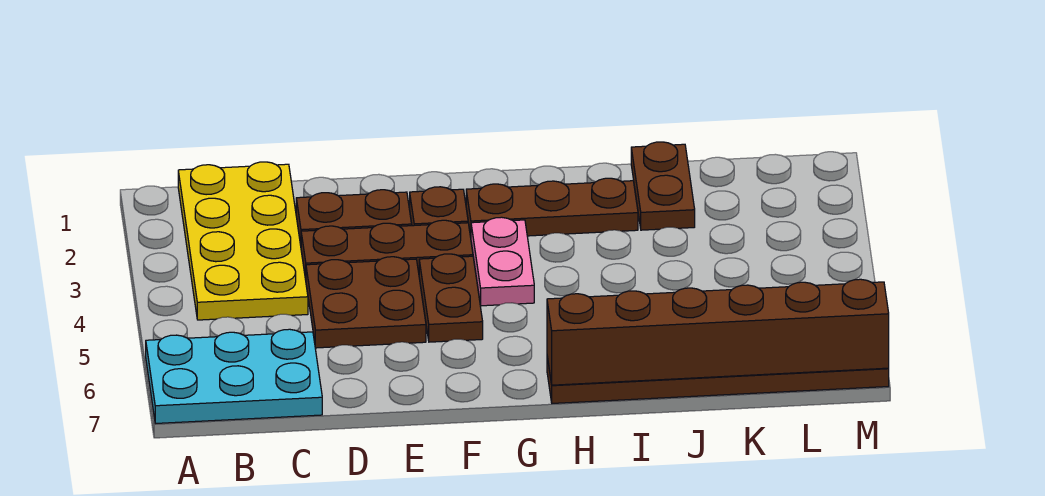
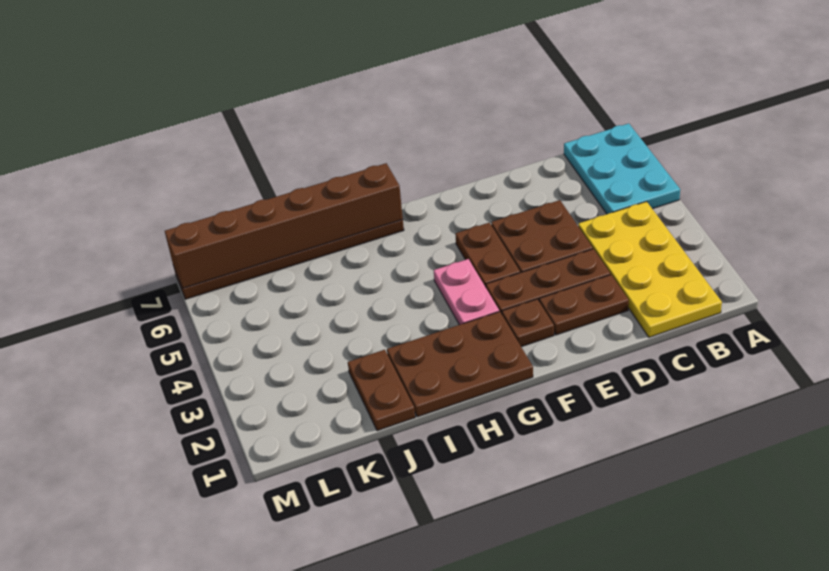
cyan 2x3 plate [146,329,322,423] -> cyan 2x3 plate turned to [564,123,680,214]
brown 1x3 plate [466,178,638,237] -> brown 2x3 plate [387,311,533,417]

